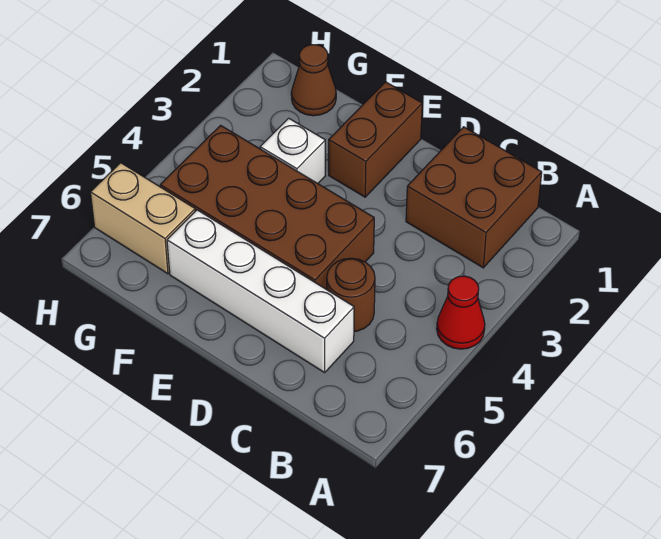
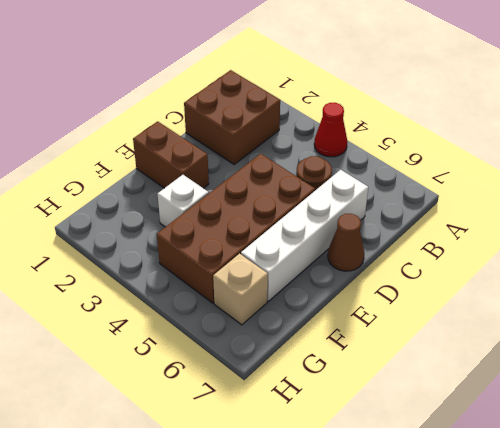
brown 1x1 cone [291,45,336,116] -> brown 1x1 cone moved to [328,214,364,271]
tan 1x2 brick [90,163,195,274] -> tan 1x1 brick [213,254,268,325]

